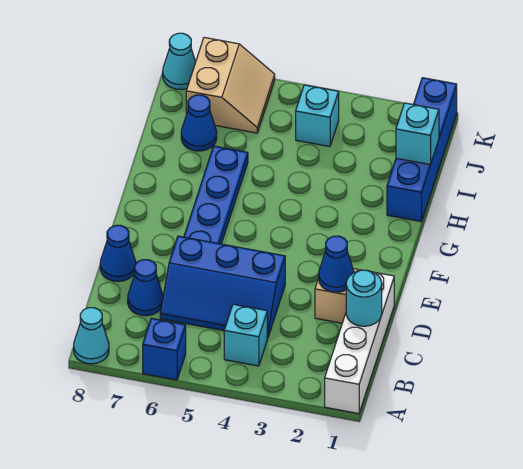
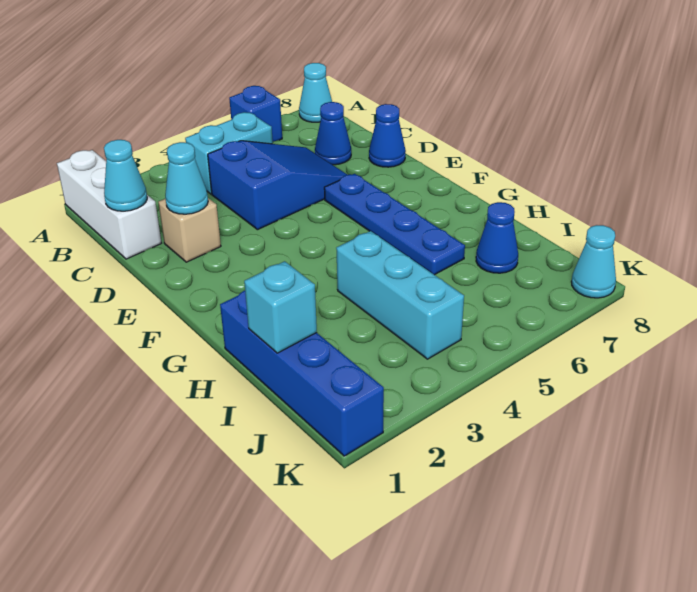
white 1x4 brick [325,270,394,414] -> white 1x3 brick [57,150,161,259]
cyan 1x1 brick [224,304,267,366] -> cyan 1x2 brick [185,112,273,194]
cyan 1x1 round brick [346,270,382,326] -> cyan 1x1 cone [104,140,147,211]
blue 2x3 slope [160,236,285,339] -> blue 2x3 slope turned to [208,141,347,230]
blue 1x1 cone [319,236,354,292] -> cyan 1x1 cone [165,142,208,214]
cyan 1x1 brick [296,85,339,147] -> cyan 1x3 brick [336,231,464,359]
tan 2x2 slope [186,37,275,133] -> none

